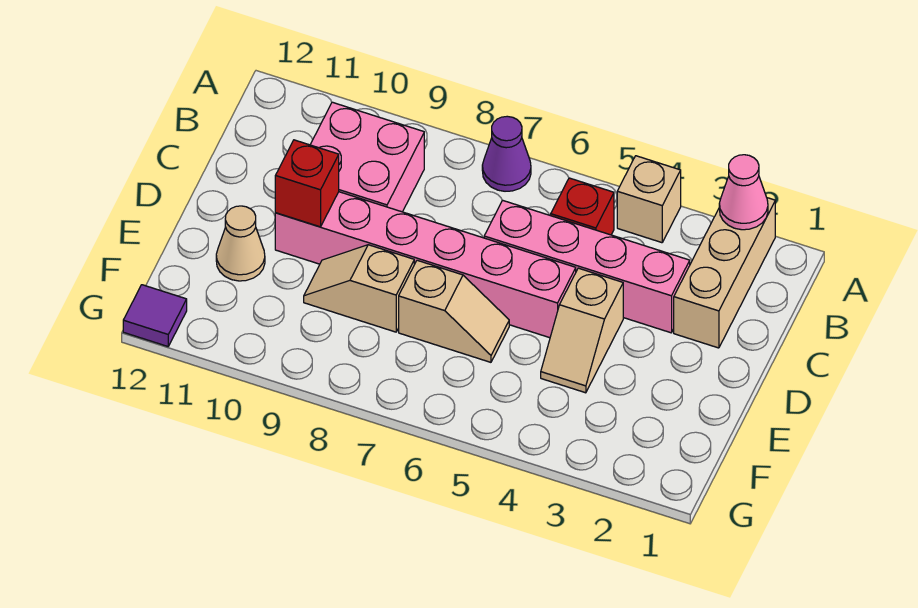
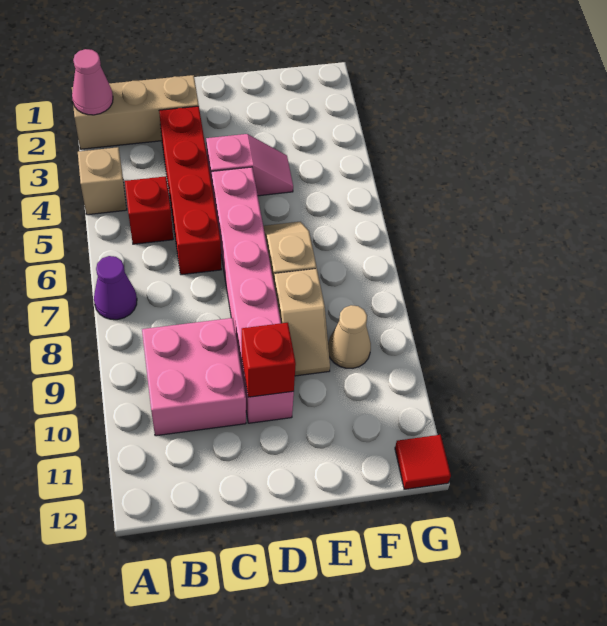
pink 1x4 brick [484,200,690,333] -> red 1x4 brick [159,106,222,275]
tan 1x2 slope [541,268,623,393] -> pink 1x2 slope [206,134,293,196]
tan 1x1 cone [216,206,265,281] -> tan 1x1 cone moved to [328,305,371,368]
purple 1x1 tile [123,285,187,346] -> red 1x1 tile [395,435,451,489]

